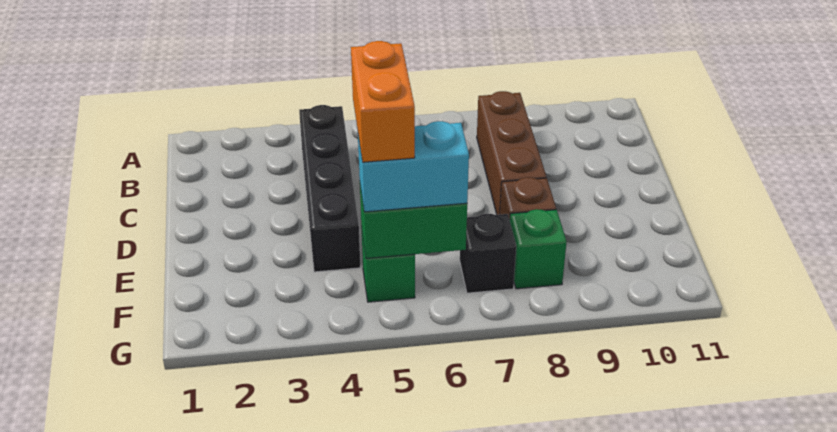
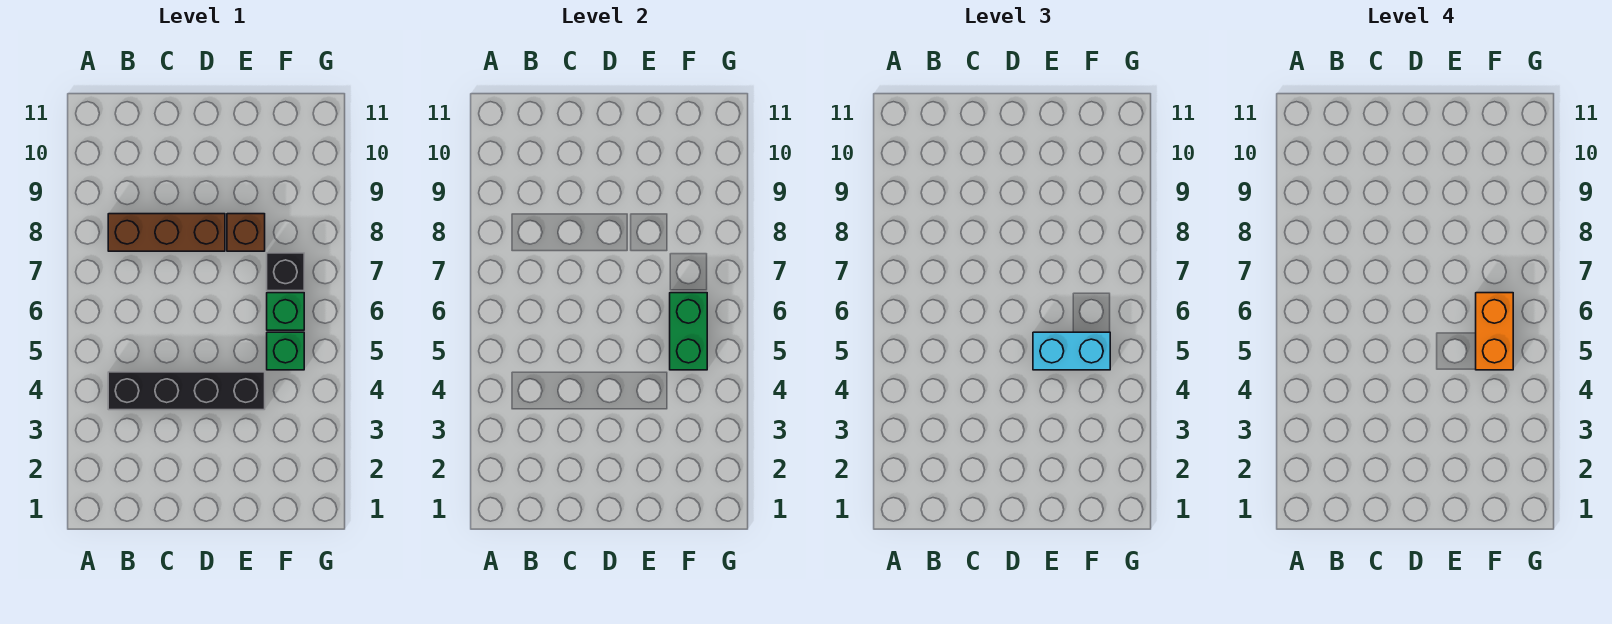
orange 1x2 brick [351,41,415,162] -> orange 1x2 brick turned to [1476,293,1513,370]
cyan 1x2 brick [358,121,469,212] -> cyan 1x2 brick turned to [1033,332,1110,370]
green 1x1 brick [510,209,567,289] -> green 1x1 brick moved to [267,293,304,330]

